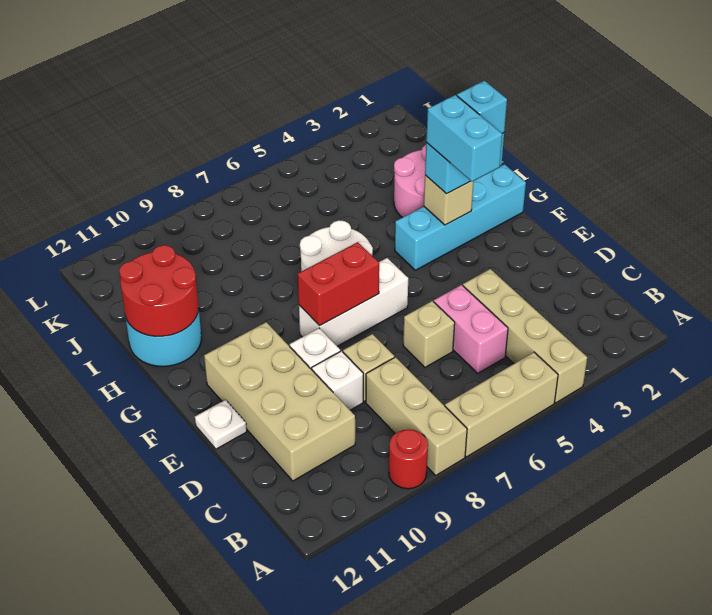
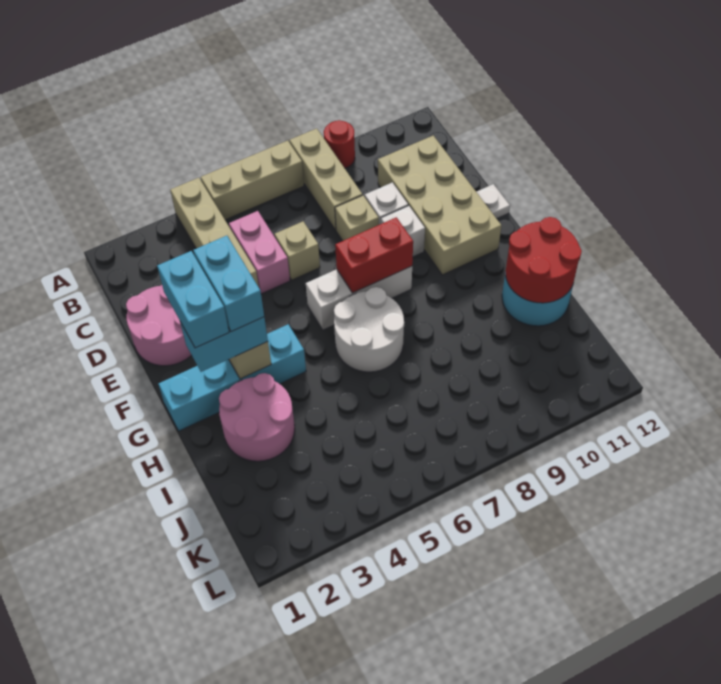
none -> pink 2x2 round brick [126,285,191,366]
cyan 1x1 brick [457,81,507,134] -> cyan 1x2 brick [157,251,229,348]

